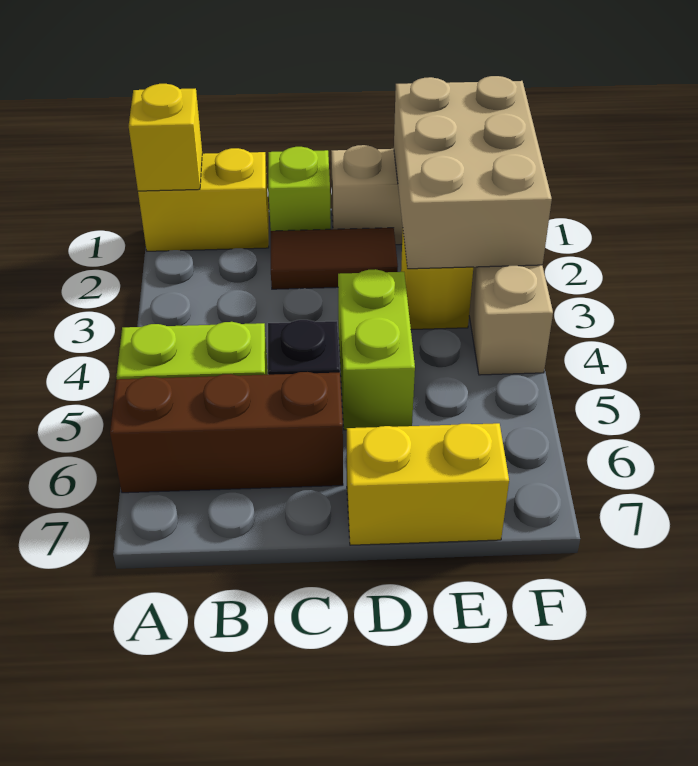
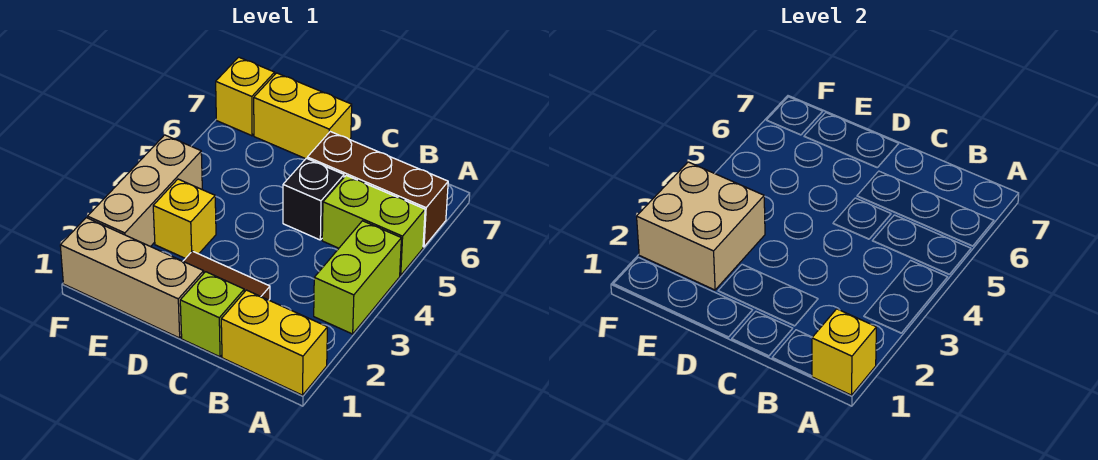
lime 1x2 brick [338,269,415,430] -> lime 1x2 brick moved to [314,221,401,334]
tan 2x3 brick [394,76,552,269] -> tan 2x2 brick [637,162,765,290]
none -> yellow 1x1 brick [216,57,275,136]

